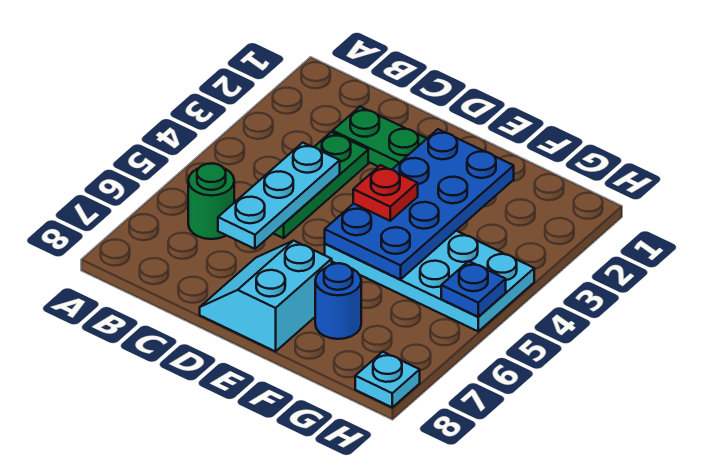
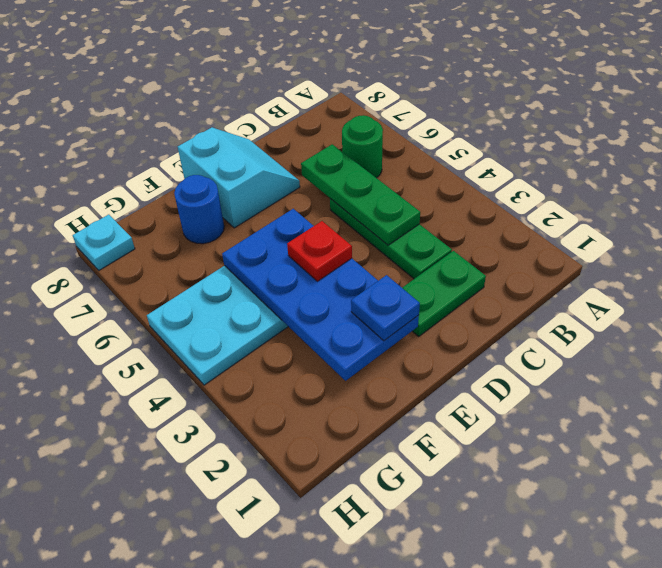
cyan 1x3 plate [218,143,340,249] -> green 1x3 plate [301,144,420,245]
blue 1x1 plate [441,261,506,317] -> blue 1x1 plate moved to [351,275,420,341]

